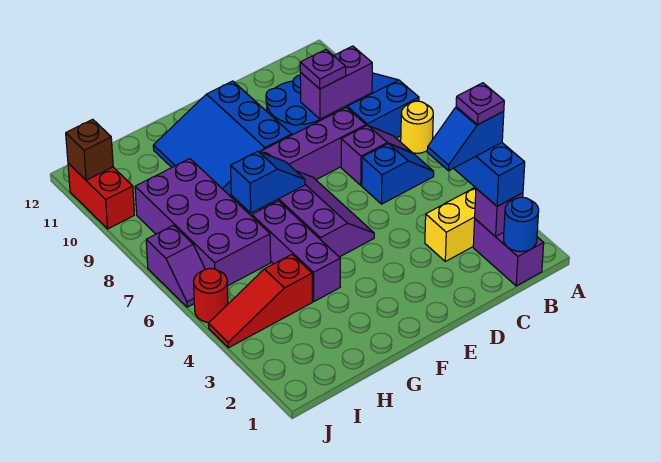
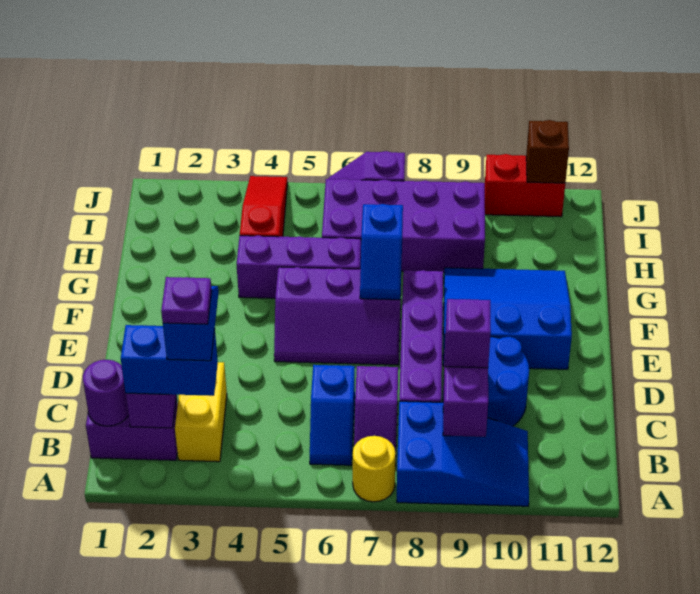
blue 1x1 round brick [504,197,539,252] -> purple 1x1 round brick [83,360,128,426]
purple 1x1 plate [300,50,346,89] -> purple 1x1 brick [445,299,491,368]
red 1x1 round brick [194,268,228,322] -> none

